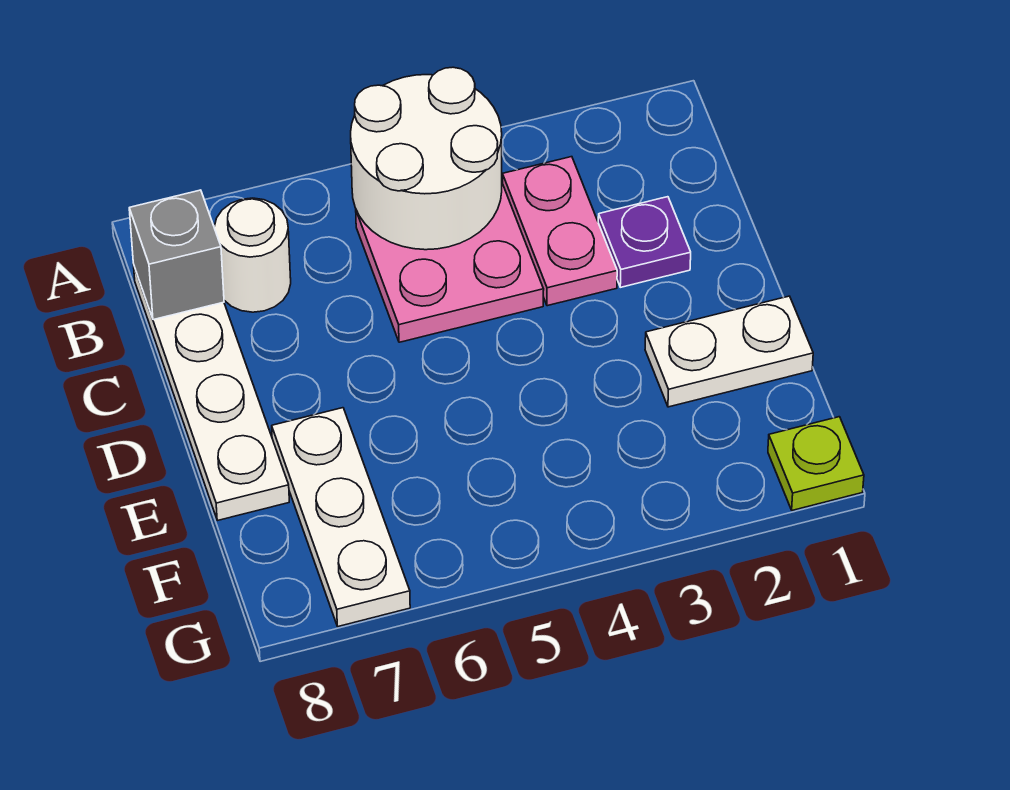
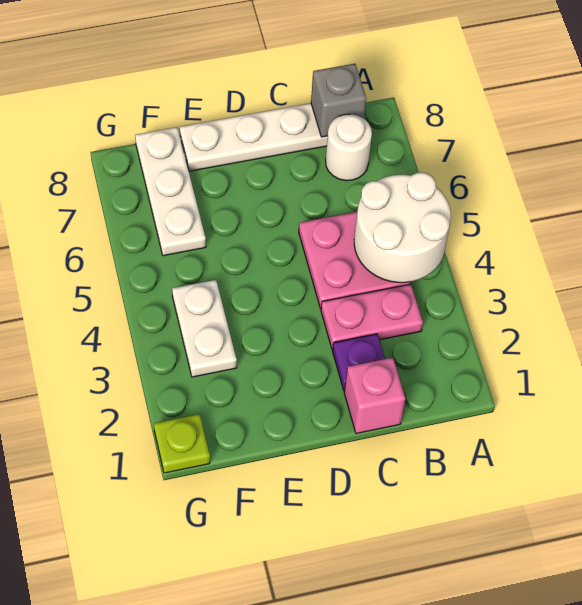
none -> pink 1x1 brick [344,357,405,433]
white 1x2 plate [645,296,813,407] -> white 1x2 plate moved to [172,280,237,377]
white 1x3 plate [272,408,410,626] -> white 1x3 plate turned to [135,127,206,256]

